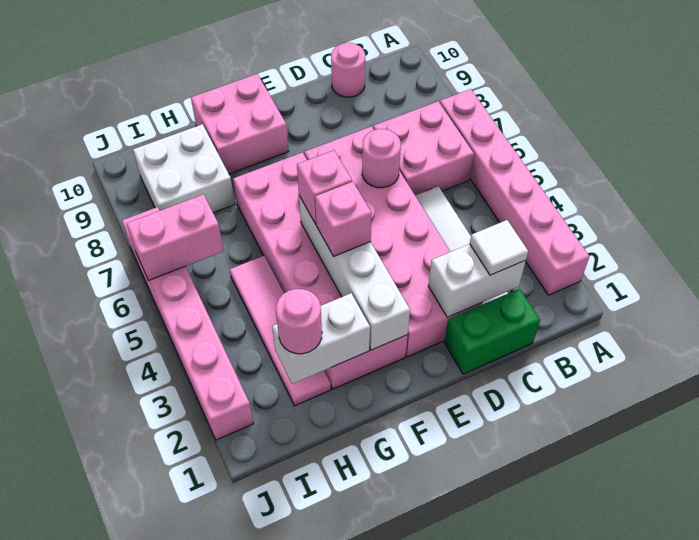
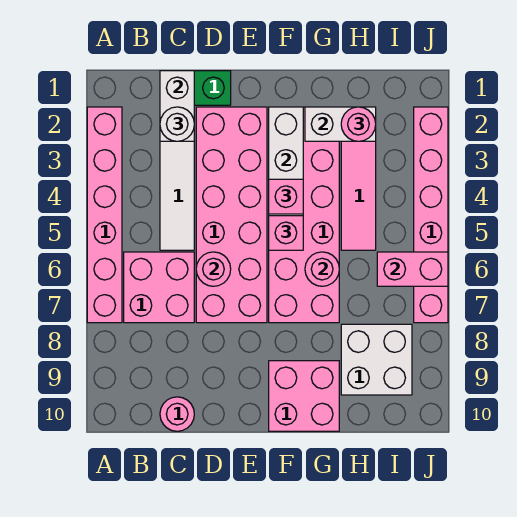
white 1x2 brick [428,244,526,317] -> white 1x2 brick turned to [160,71,194,141]
white 1x1 tile [470,220,528,275] -> white 1x1 round brick [160,107,194,141]
none -> pink 1x1 round brick [305,252,339,286]

